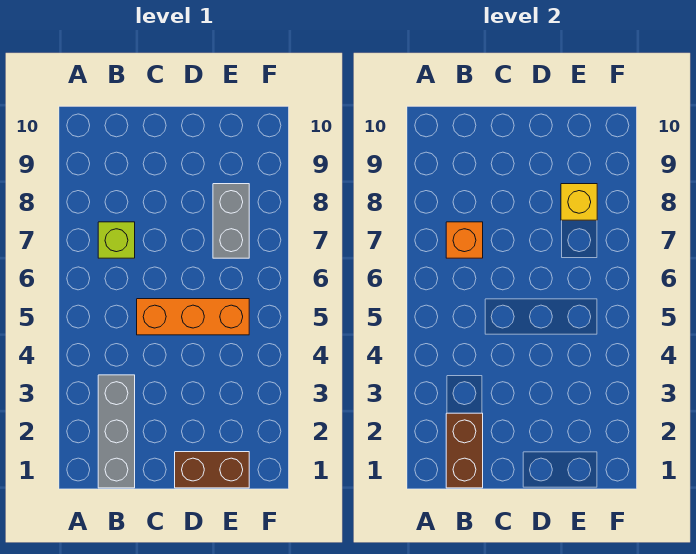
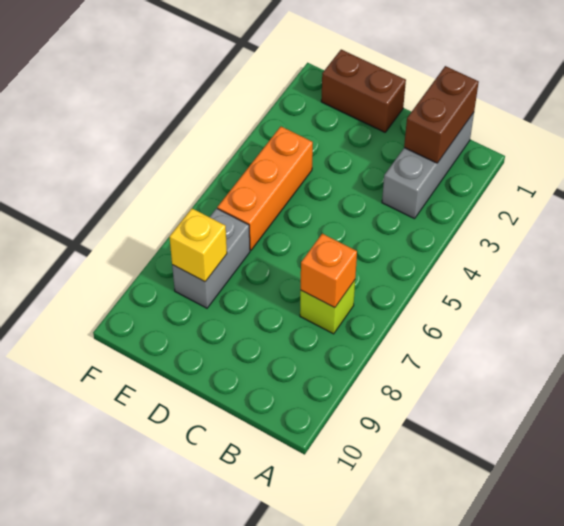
orange 1x3 brick [137,299,249,335] -> orange 1x3 brick turned to [217,127,313,251]

